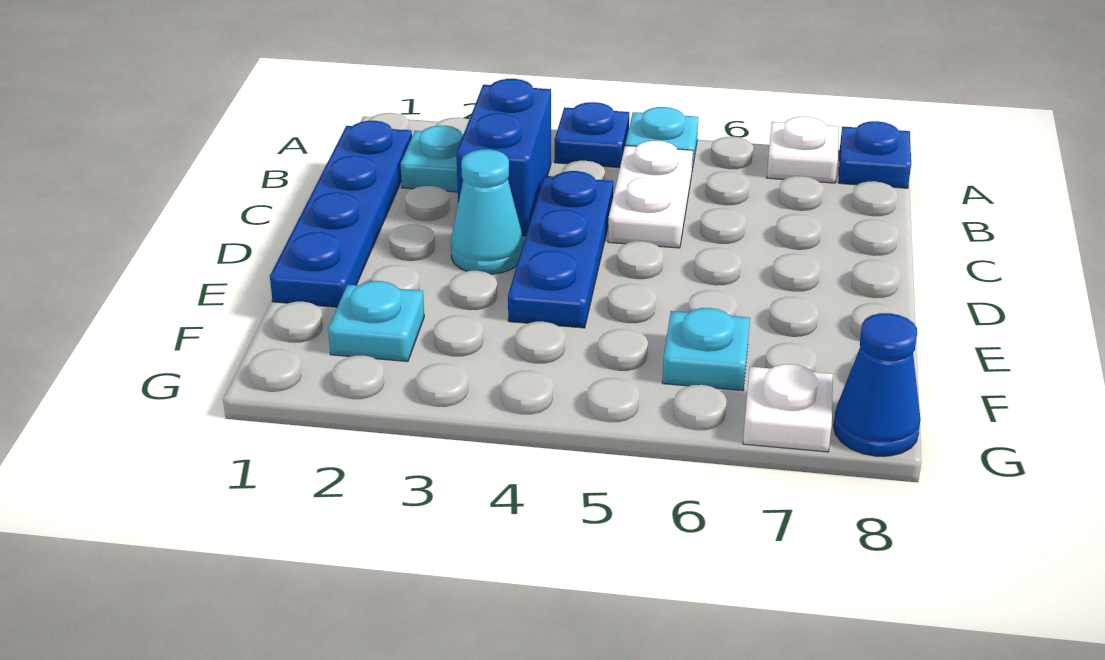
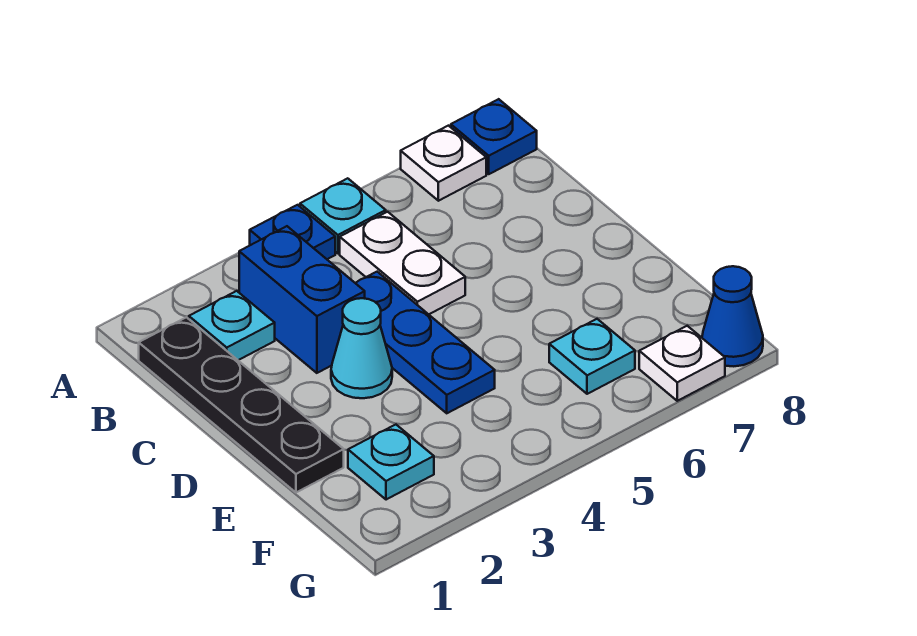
blue 1x4 plate [270,121,412,307] -> black 1x4 plate [139,317,344,492]

